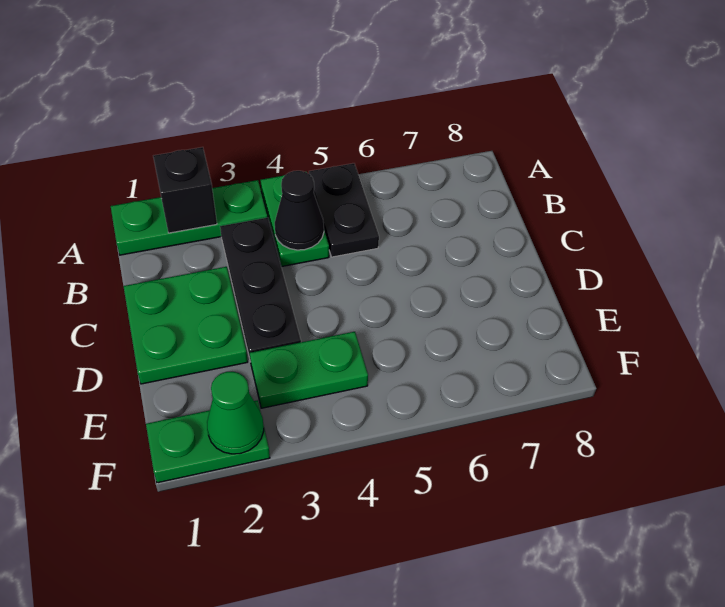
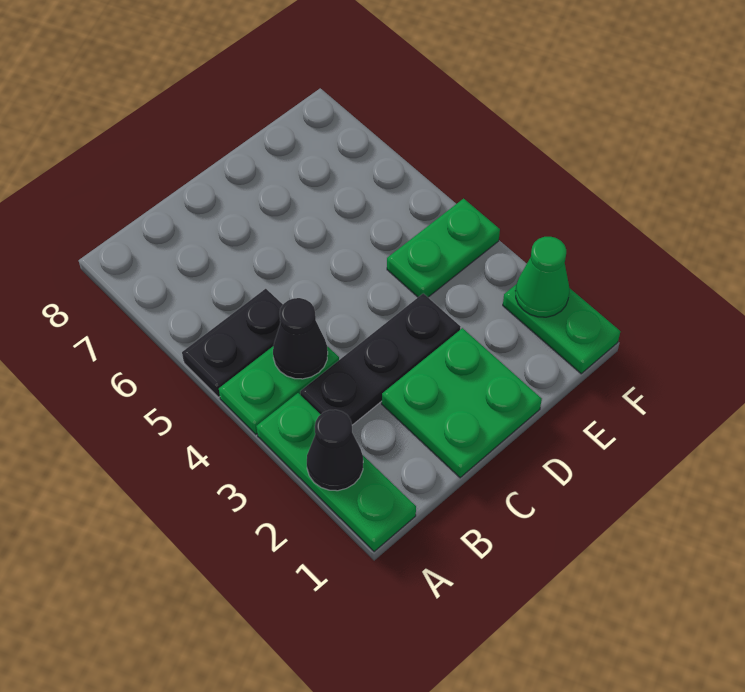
black 1x1 brick [153,147,217,233] -> black 1x1 cone [307,410,363,491]
green 1x2 plate [250,332,368,408] -> green 1x2 plate turned to [387,199,500,297]

